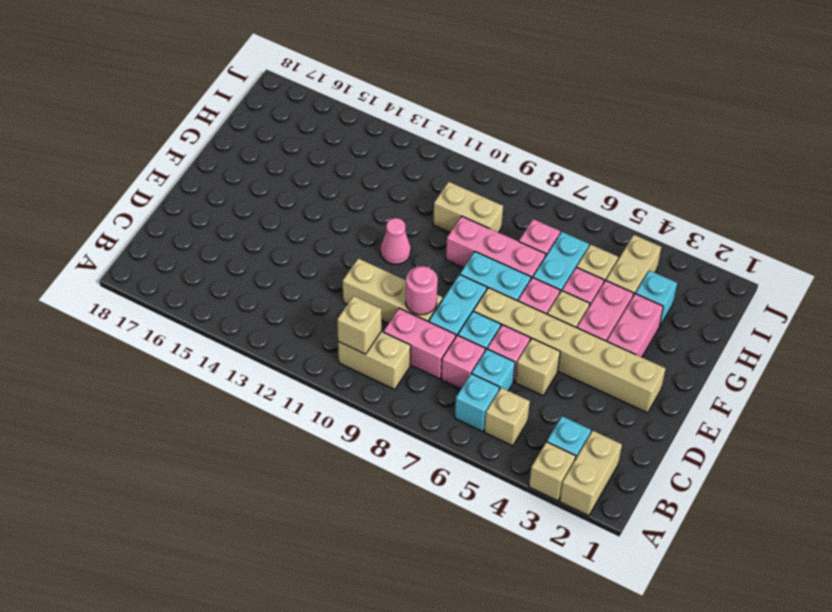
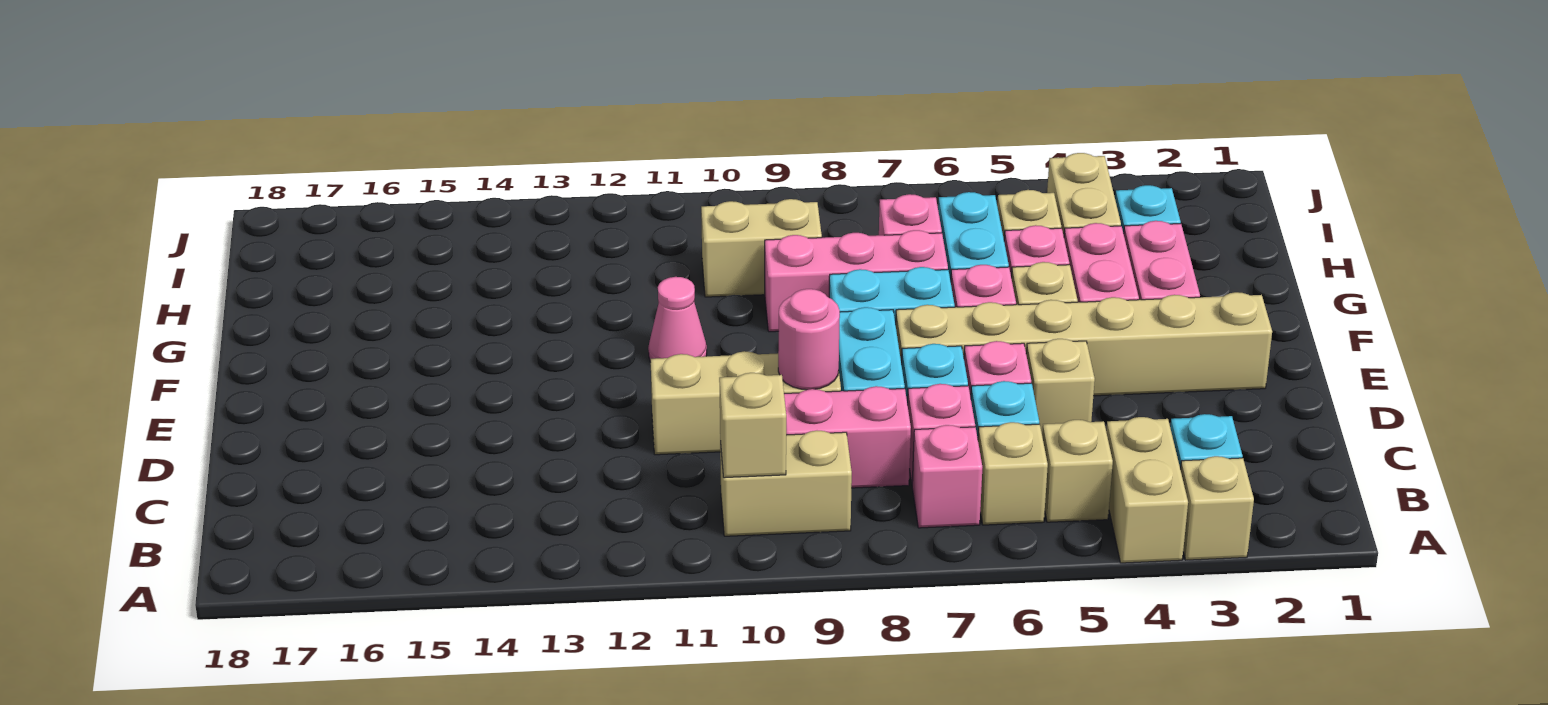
tan 1x2 brick [560,431,622,516] -> tan 1x2 brick moved to [1106,417,1188,563]
cyan 1x1 brick [455,374,500,432] -> tan 1x1 brick [978,422,1048,525]
none -> pink 1x1 brick [912,425,982,528]

